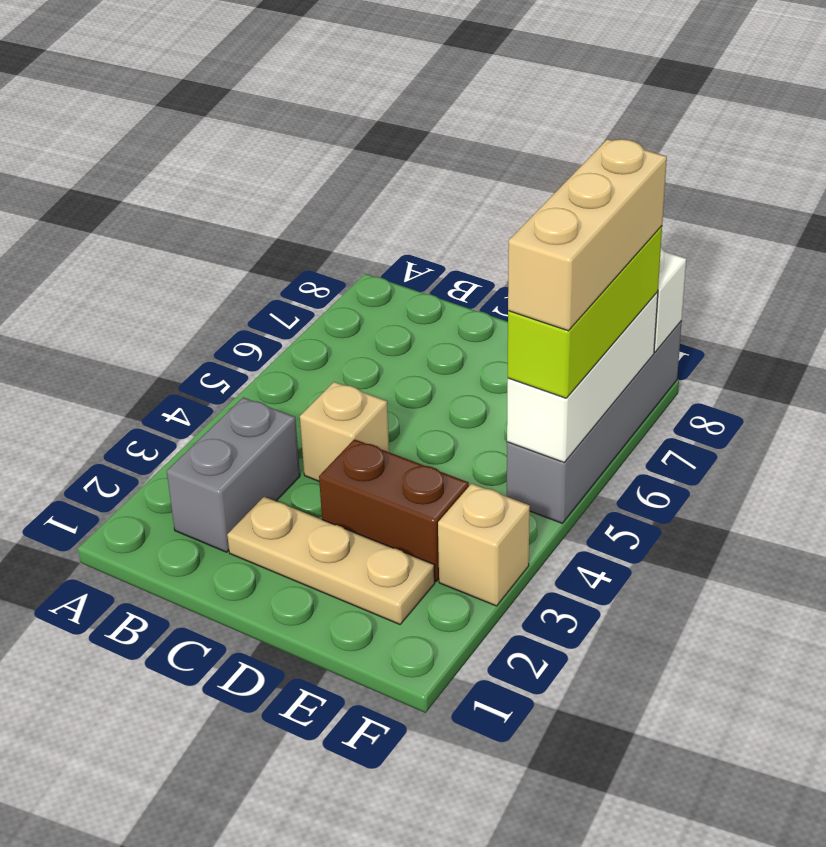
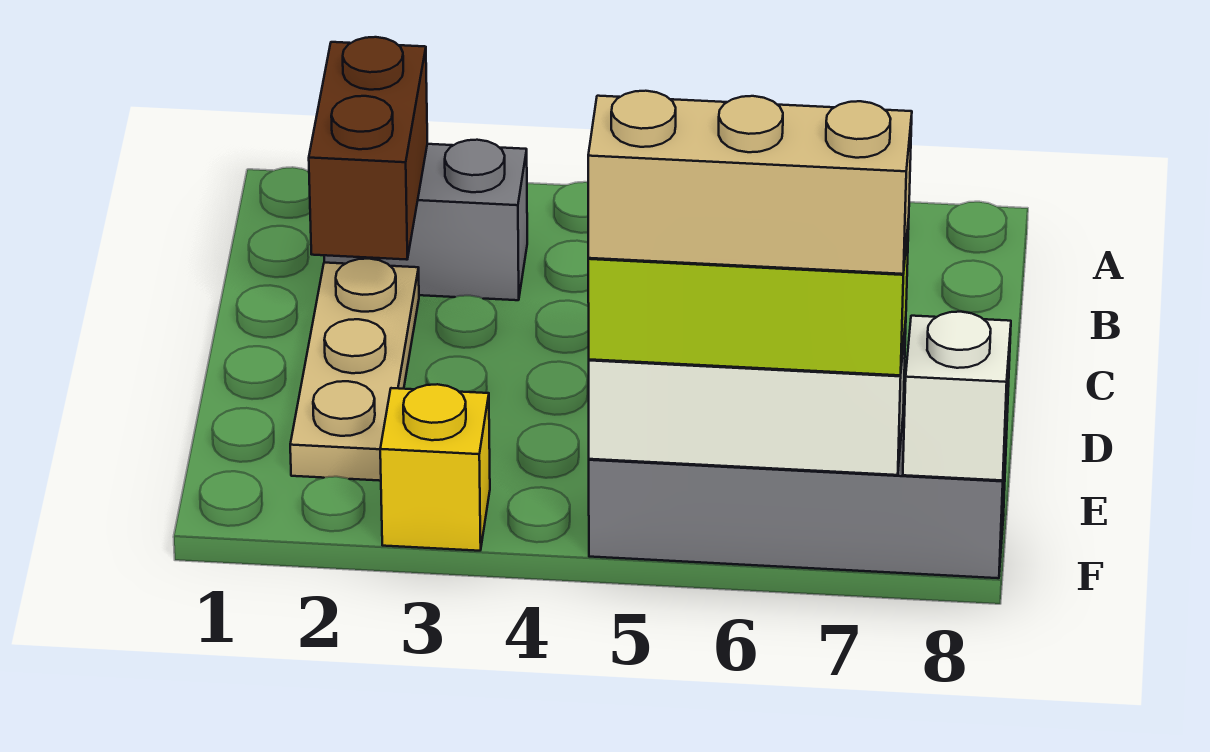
tan 1x1 brick [300,382,389,481] -> none
brown 1x2 brick [319,439,469,582] -> brown 1x2 brick moved to [309,37,427,260]
tan 1x1 brick [438,484,530,606] -> yellow 1x1 brick [380,384,490,551]

